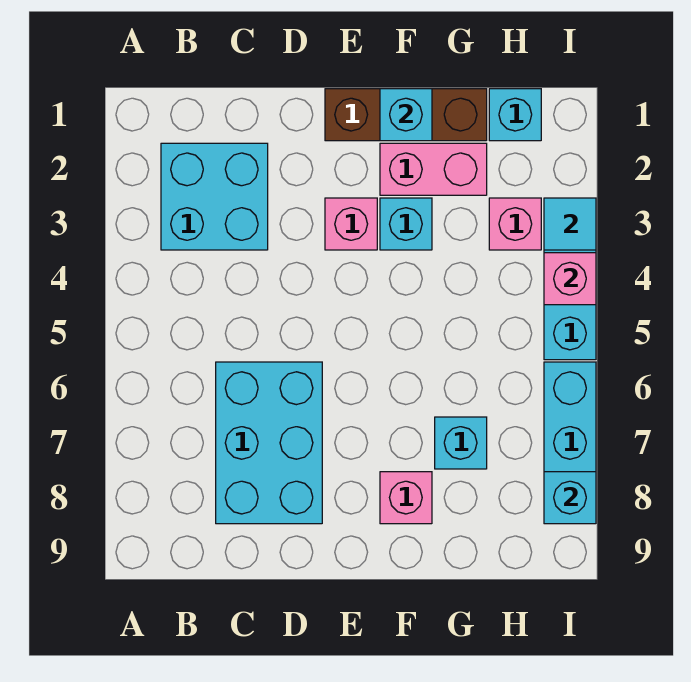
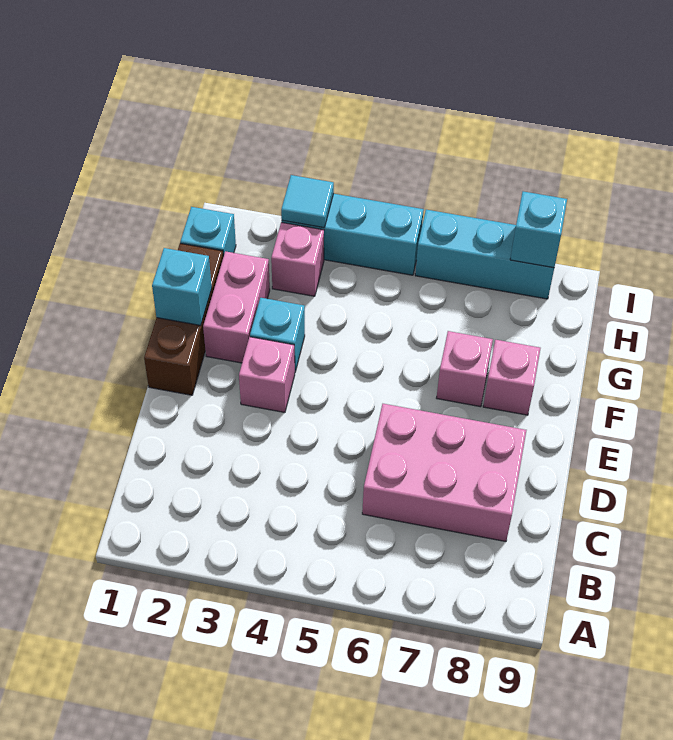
cyan 2x2 brick [161,143,268,250] -> none
cyan 2x3 brick [216,362,322,524] -> pink 2x3 brick [362,404,526,542]
cyan 1x1 brick [435,417,487,469] -> none
pink 1x1 brick [544,253,596,305] -> pink 1x1 brick moved to [437,331,493,407]

